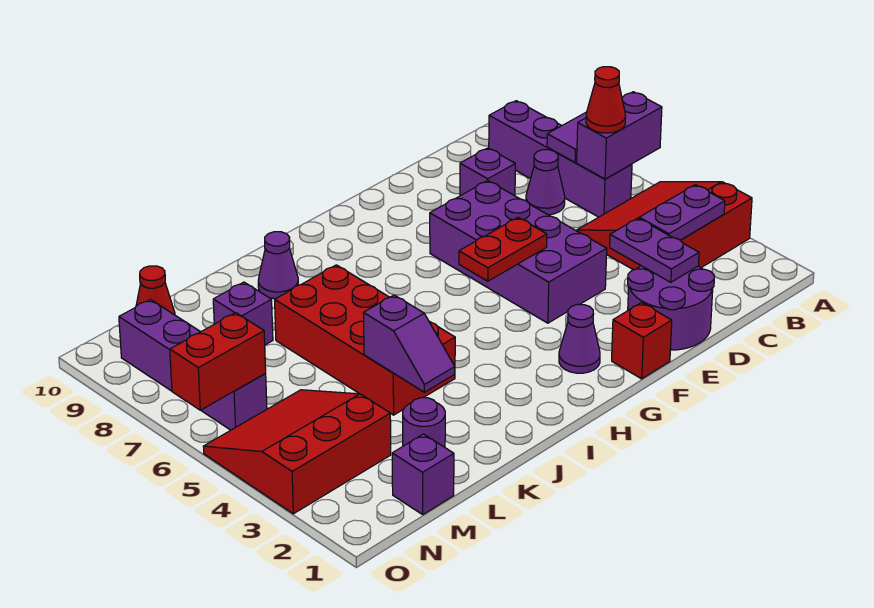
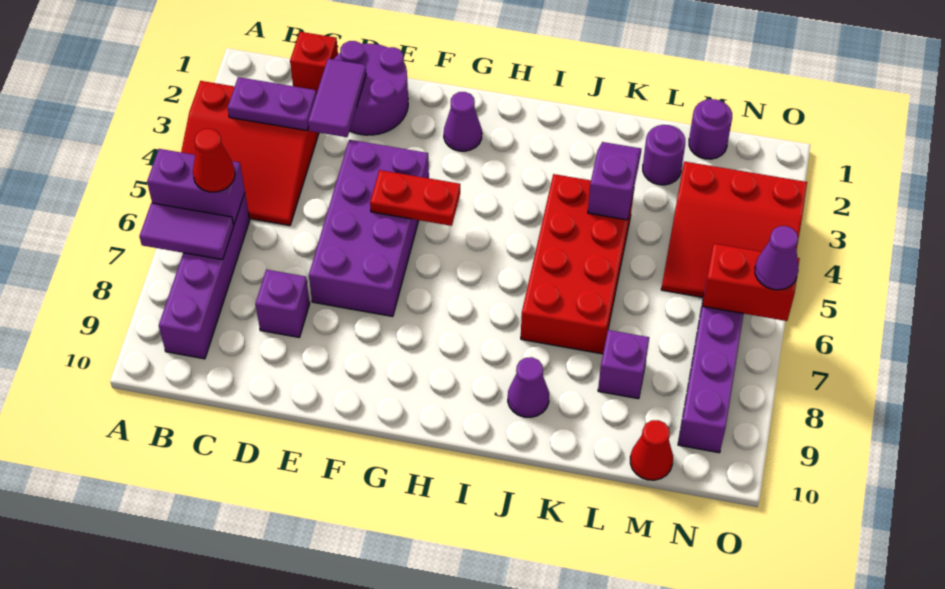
purple 1x1 cone [526,150,565,215] -> purple 1x1 cone moved to [755,226,799,290]
purple 1x2 plate [610,218,699,282] -> purple 1x2 tile [308,59,366,137]
red 1x1 brick [612,303,672,379] -> red 1x1 brick moved to [290,32,338,94]
purple 1x1 brick [392,434,454,514] -> purple 1x1 round brick [689,99,732,159]

